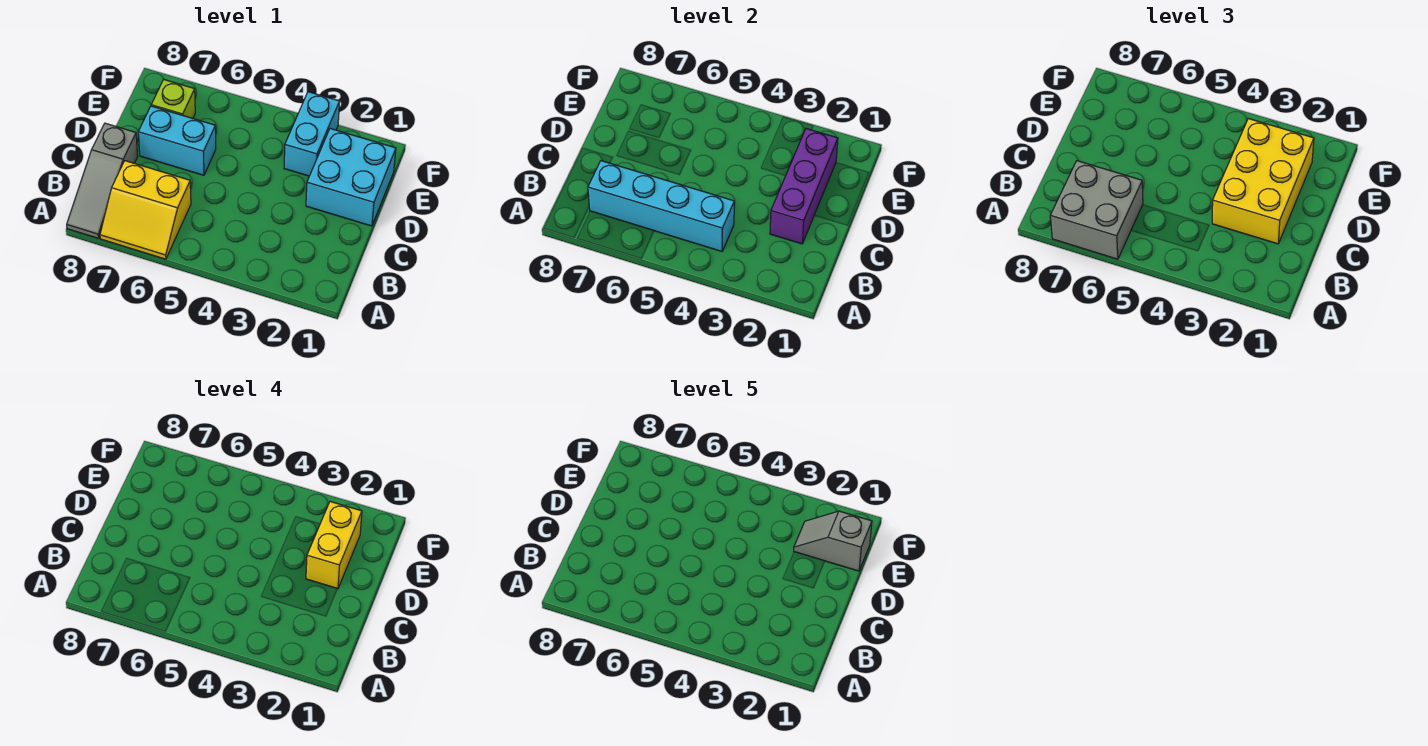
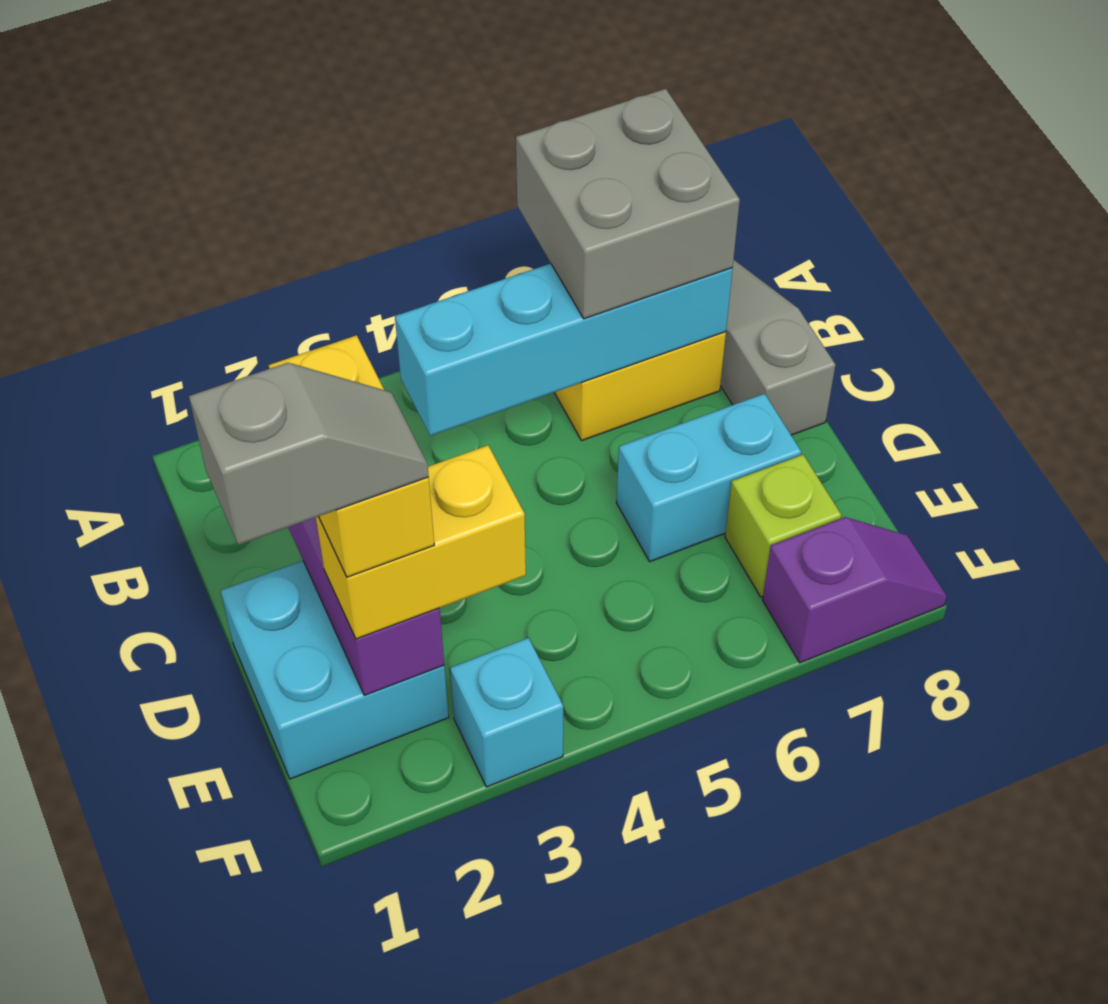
yellow 2x3 brick [1212,119,1314,244] -> yellow 1x2 brick [316,445,526,639]
cyan 1x2 brick [284,92,340,176] -> cyan 1x1 brick [450,638,563,787]
none -> purple 1x2 slope [763,517,947,663]

